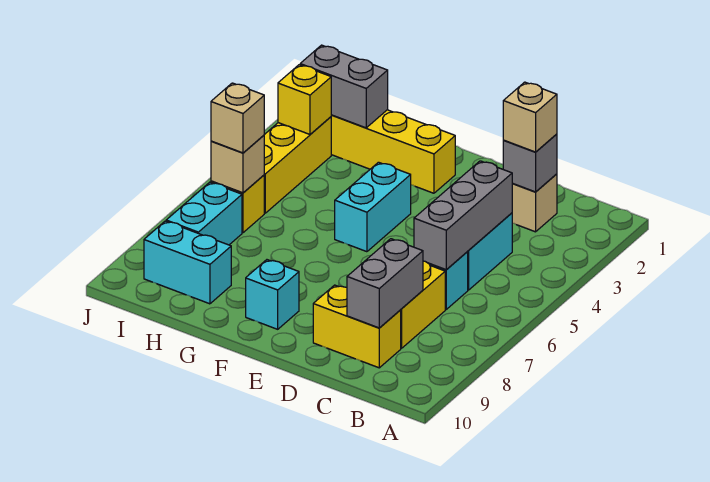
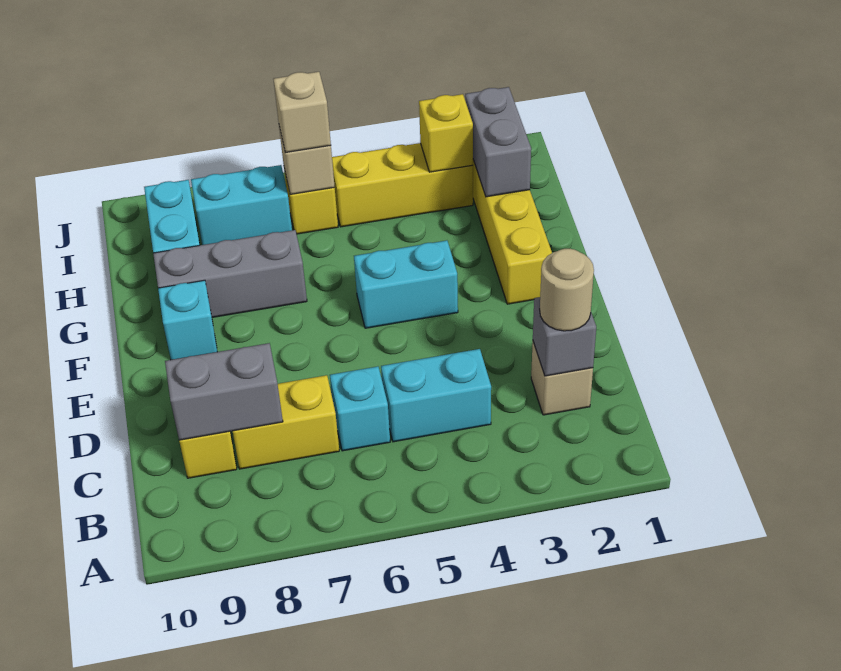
tan 1x1 brick [503,82,557,152] -> tan 1x1 round brick [540,249,594,331]
grey 1x3 brick [414,161,512,270] -> grey 1x3 brick moved to [153,230,307,317]

